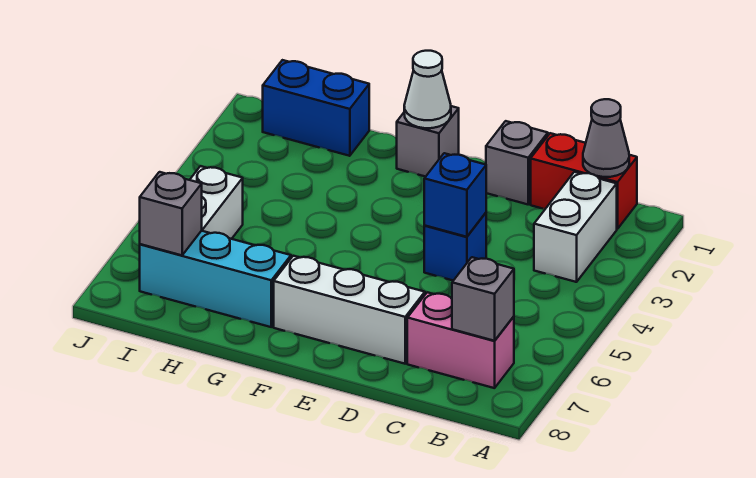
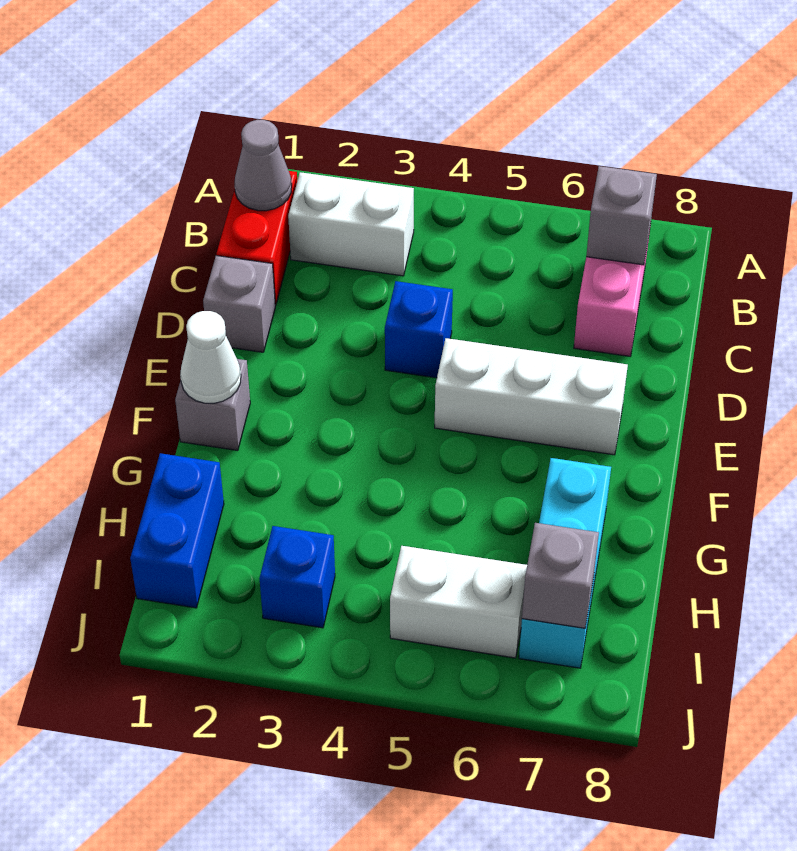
blue 1x1 brick [424,153,486,237] -> blue 1x1 brick moved to [260,526,335,628]
white 1x3 brick [274,256,425,364] -> white 1x3 brick turned to [435,338,628,455]

